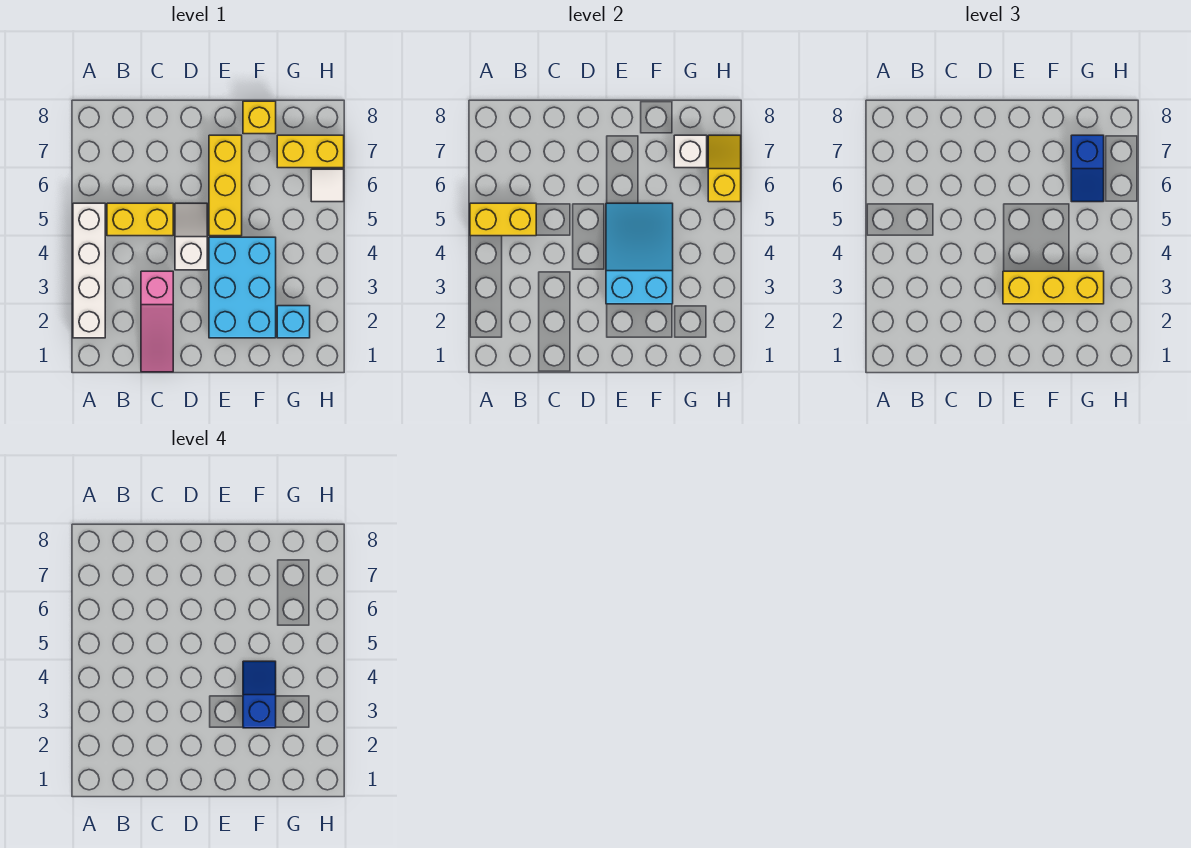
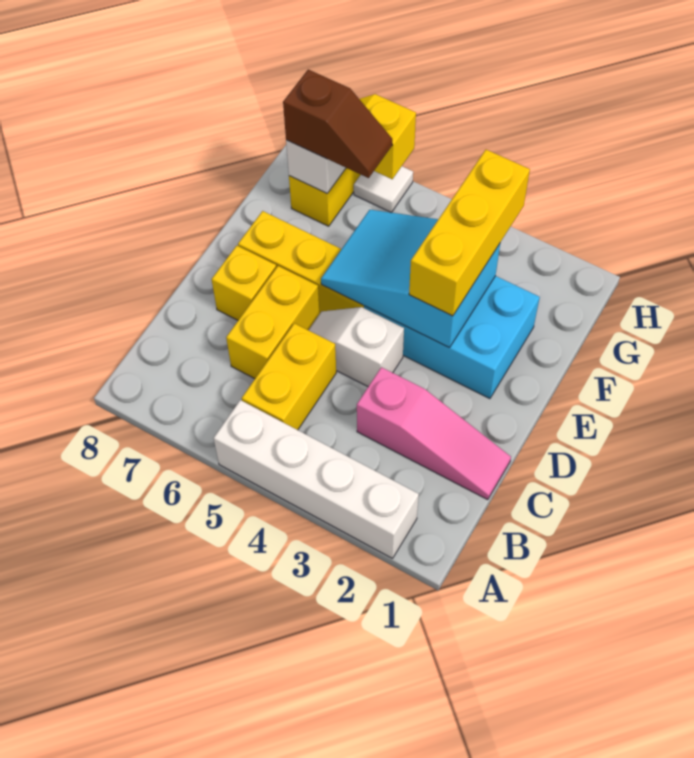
yellow 1x2 brick [470,203,536,236] -> yellow 1x2 brick moved to [226,266,320,379]
blue 1x2 slope [243,661,276,728] -> none
yellow 1x1 brick [243,101,276,134] -> yellow 1x1 brick moved to [212,246,276,320]
cyan 1x1 brick [277,306,310,338] -> none
blue 1x2 slope [1071,135,1104,202] -> brown 1x2 slope [283,70,392,178]

